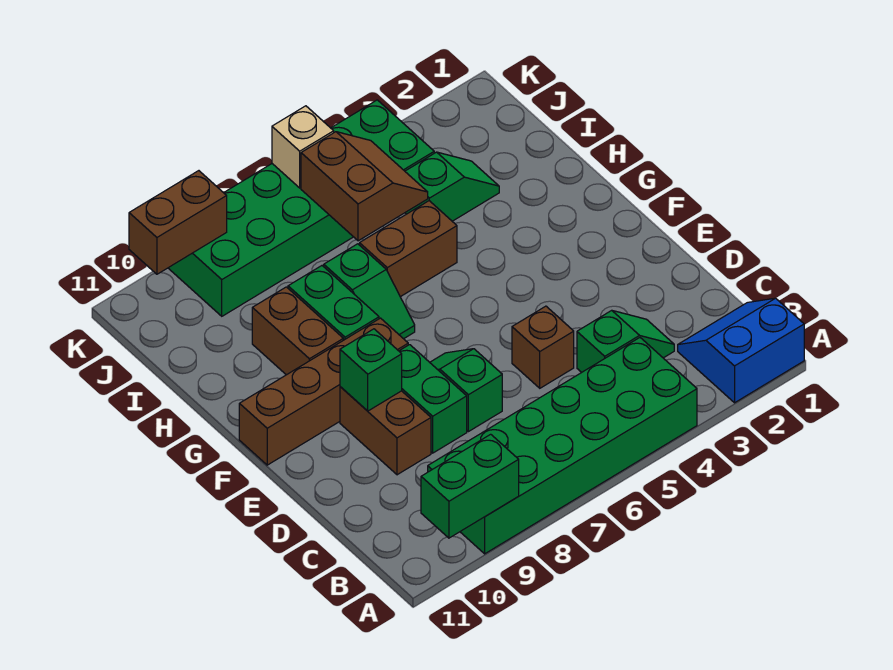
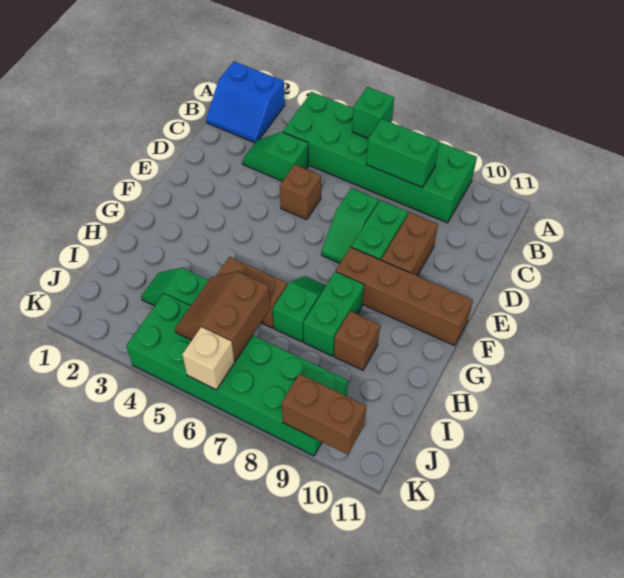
green 1x2 brick [421,434,519,538] -> green 1x2 brick moved to [366,119,439,187]
green 1x1 brick [340,329,402,411] -> green 1x1 brick moved to [352,87,394,138]
brown 1x2 brick [252,287,343,375] -> brown 1x1 brick [334,311,380,370]

